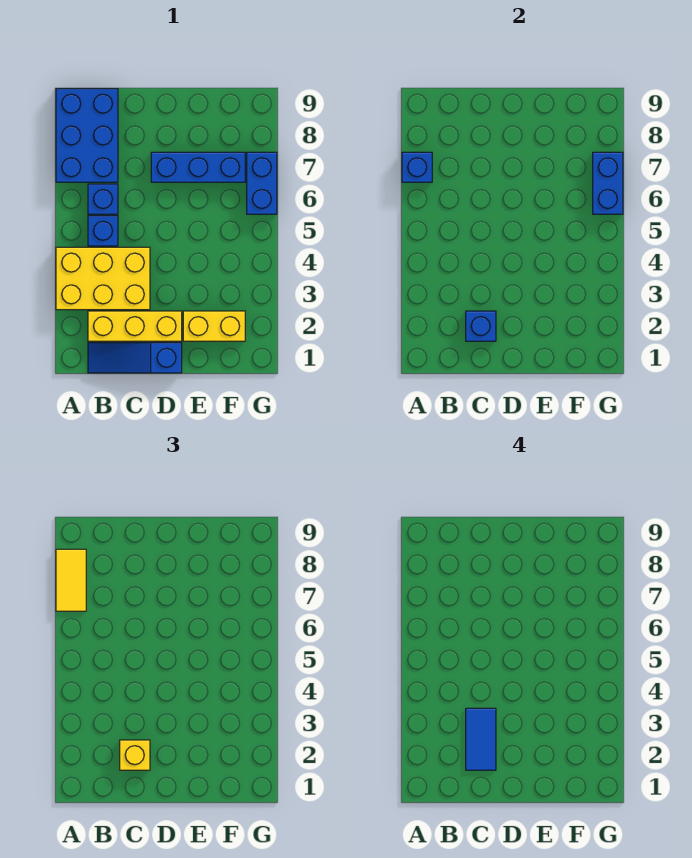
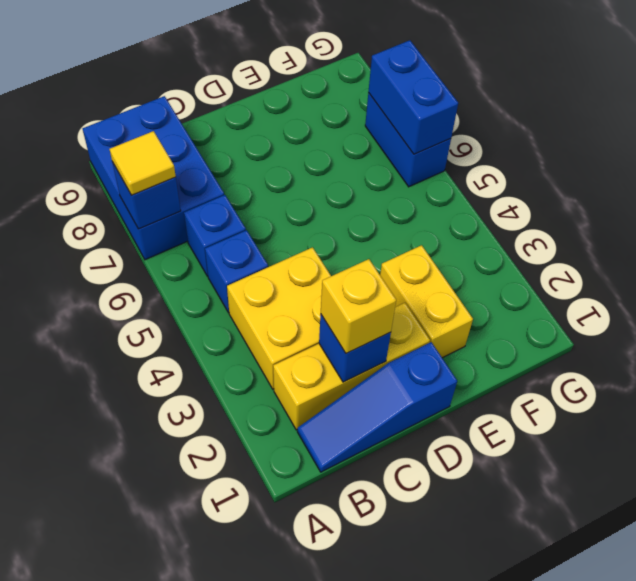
yellow 2x3 brick [56,247,150,310] -> yellow 2x2 brick [227,247,331,389]
yellow 1x2 tile [56,549,86,611] -> yellow 1x1 tile [110,131,176,195]
blue 1x2 tile [466,708,496,770] -> none
blue 1x3 brick [151,152,245,182] -> none
yellow 1x2 brick [183,311,245,341] -> yellow 1x2 brick turned to [380,245,473,358]

